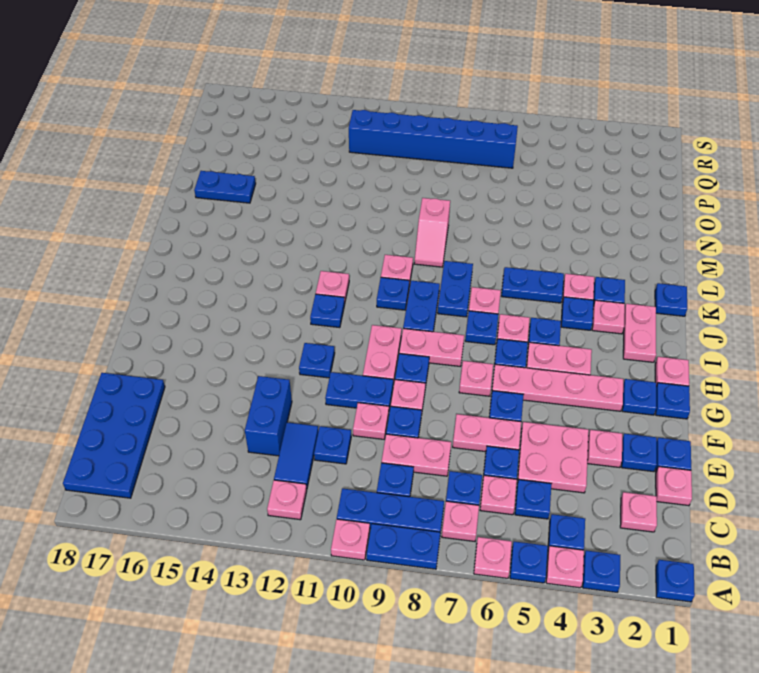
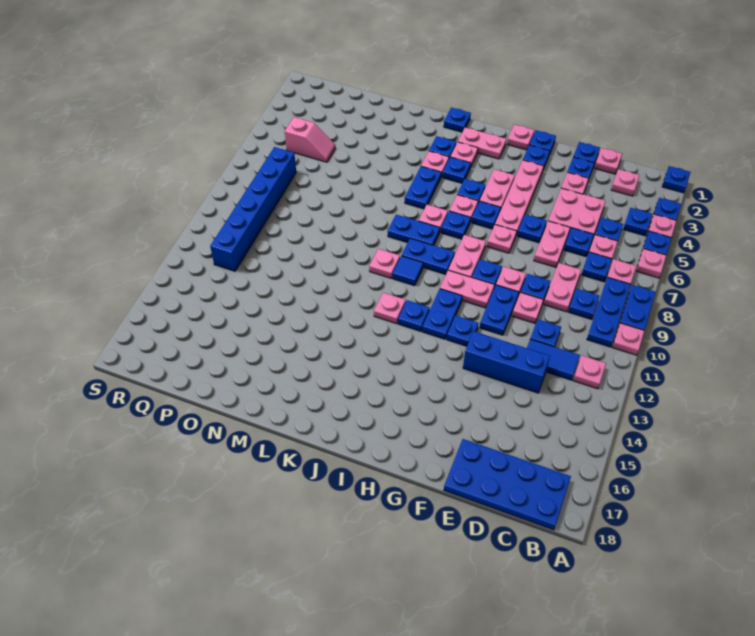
blue 1x2 brick [245,376,292,456] -> blue 1x3 brick [463,331,550,393]
blue 1x1 plate [377,277,409,310] -> blue 1x1 tile [393,256,423,286]
pink 1x2 slope [414,198,450,267] -> pink 1x2 slope moved to [285,117,335,162]
blue 1x2 plate [194,171,256,203] -> blue 1x2 plate moved to [422,289,462,339]

